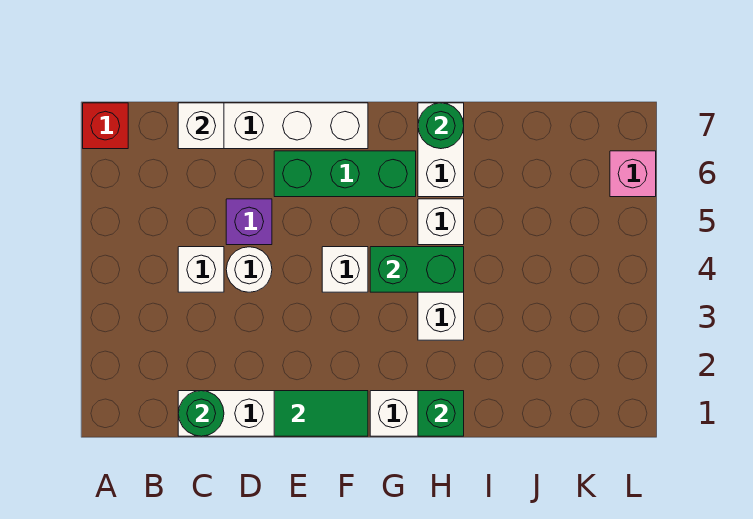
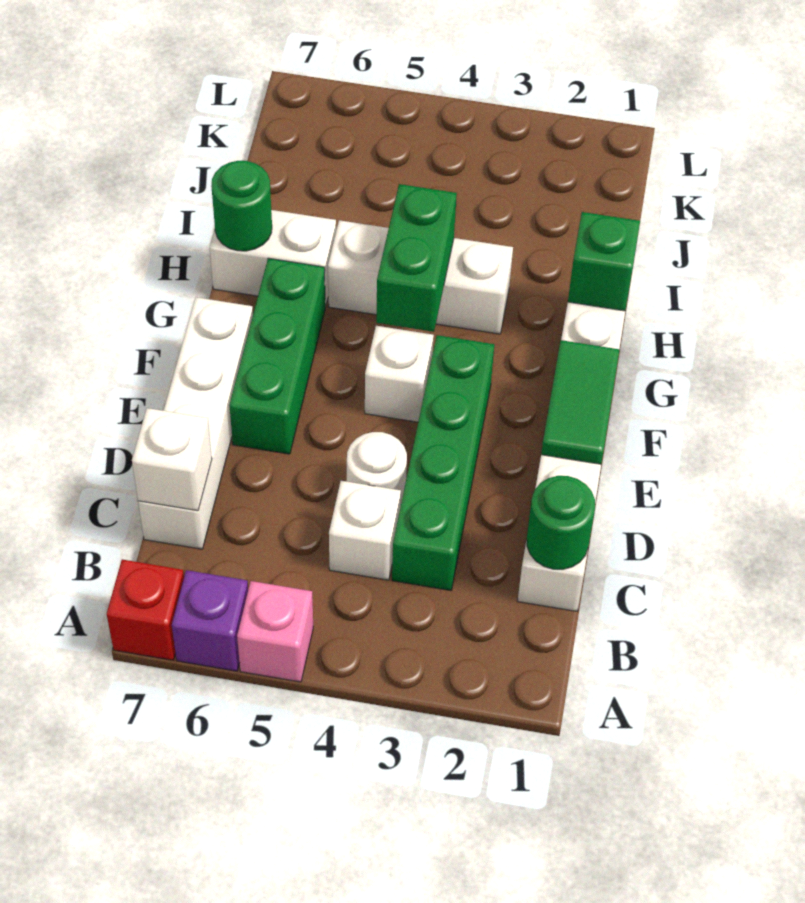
none -> green 1x4 brick [392,335,494,590]
purple 1x1 brick [226,199,272,245] -> purple 1x1 brick moved to [172,570,248,671]
pink 1x1 brick [610,151,656,197] -> pink 1x1 brick moved to [237,581,313,682]

